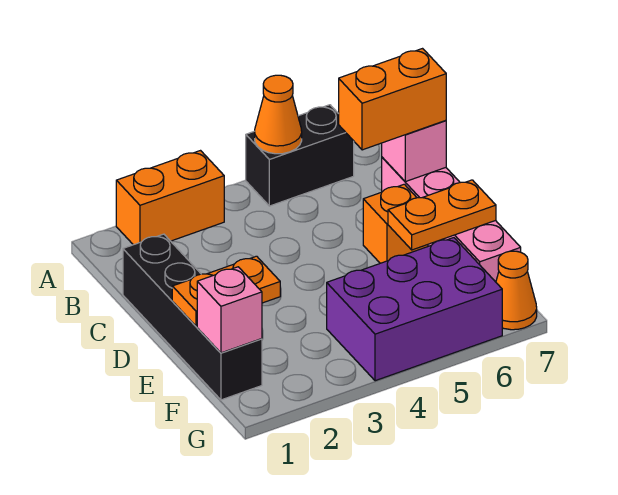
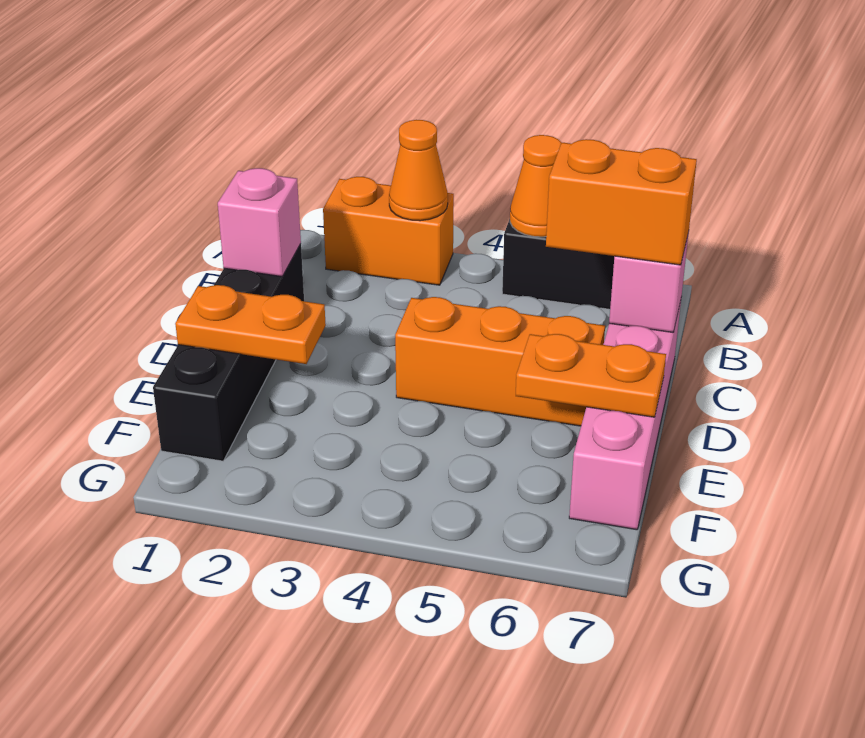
orange 1x1 brick [363,184,428,263] -> orange 1x3 brick [395,297,605,426]
pink 1x1 brick [197,267,262,353] -> pink 1x1 brick moved to [218,168,301,277]
purple 2x3 brick [327,238,502,381] -> none
orange 1x1 cone [496,251,537,330] -> orange 1x1 cone moved to [389,120,448,221]

